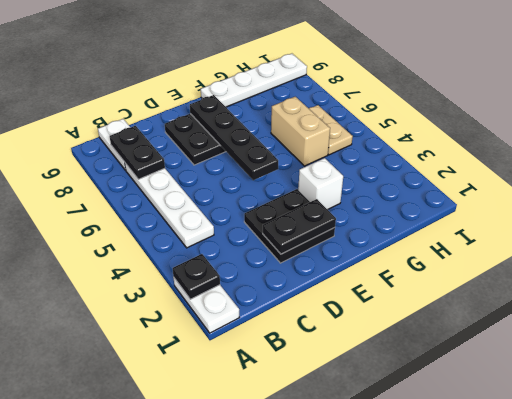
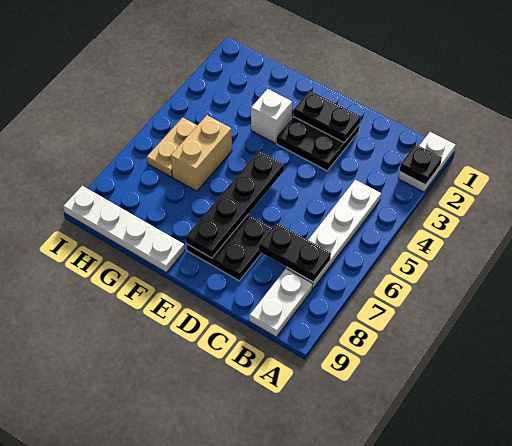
black 1x2 plate [110,126,165,179] -> black 1x2 plate turned to [259,223,331,282]

